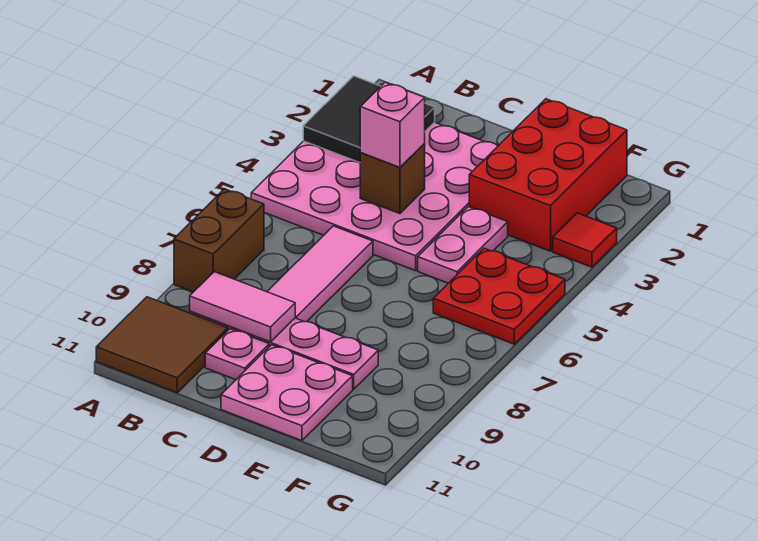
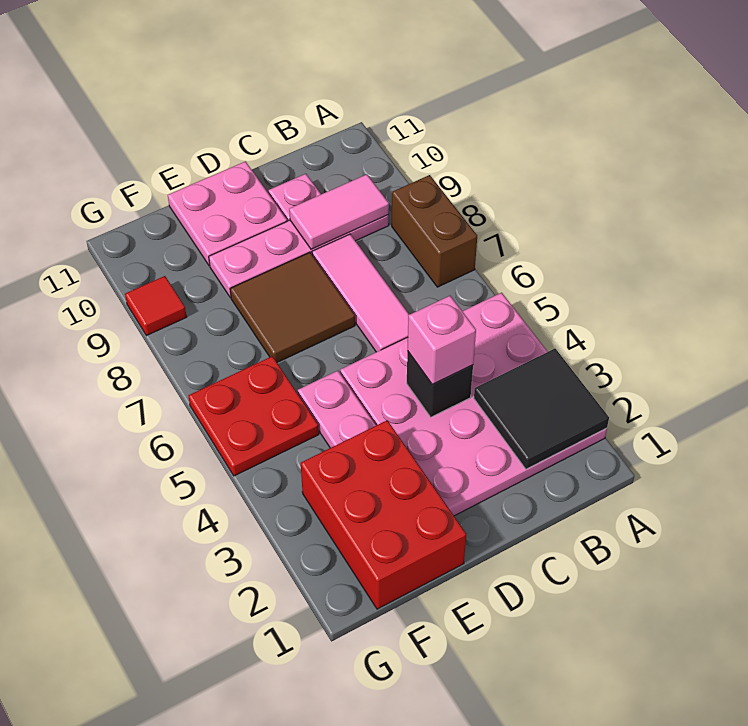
brown 2x2 tile [96,297,228,393] -> brown 2x2 tile moved to [230,252,355,362]
brown 1x1 brick [360,144,425,214] -> black 1x1 brick [407,351,473,417]
red 1x1 tile [553,213,617,267] -> red 1x1 tile moved to [125,276,186,336]

